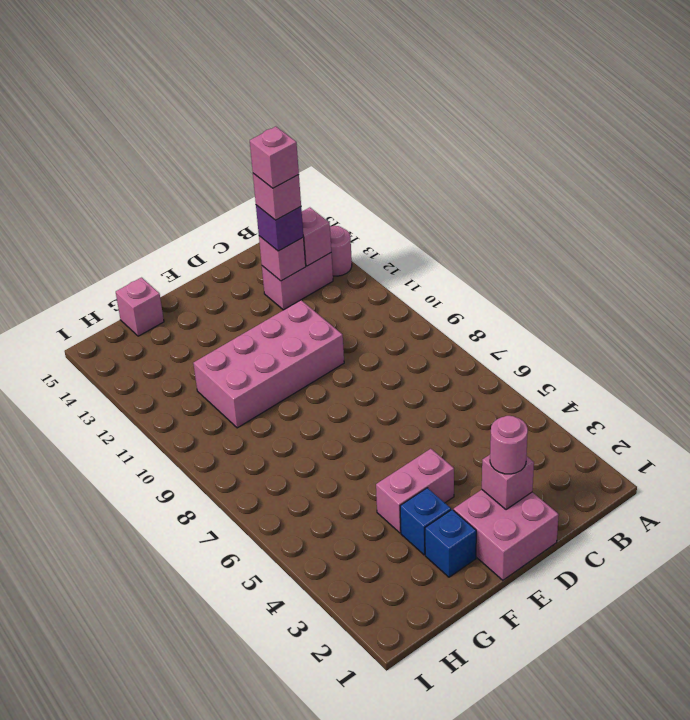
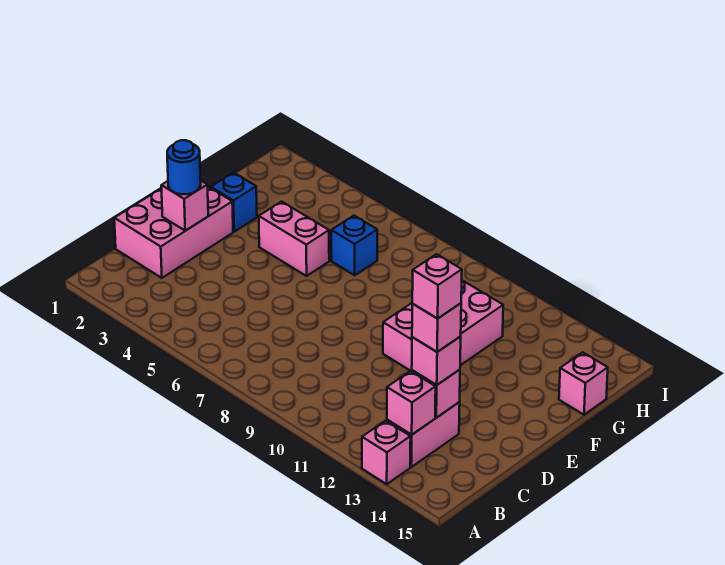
pink 1x1 round brick [330,226,352,276] -> pink 1x1 brick [362,421,411,484]
purple 1x1 brick [256,205,303,251] -> pink 1x1 brick [412,337,461,385]
pink 2x2 brick [454,490,559,580] -> pink 2x3 brick [114,187,233,278]
pink 1x1 round brick [490,416,528,474] -> blue 1x1 round brick [167,140,201,194]
pink 2x4 brick [193,300,344,428] -> pink 2x3 brick [383,280,503,371]
pink 1x2 brick [376,449,454,533] -> pink 1x2 brick turned to [259,202,329,276]
blue 1x1 brick [400,488,451,555] -> blue 1x1 brick moved to [331,216,377,275]

